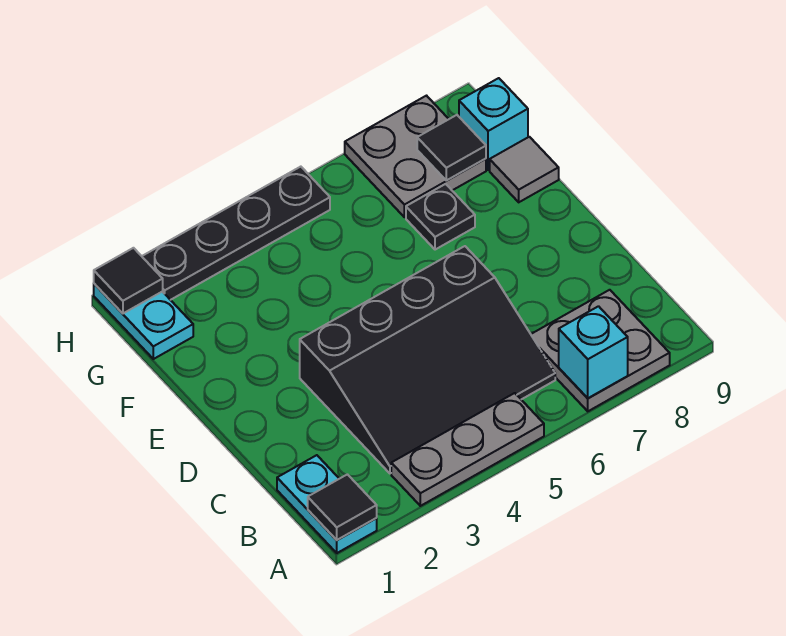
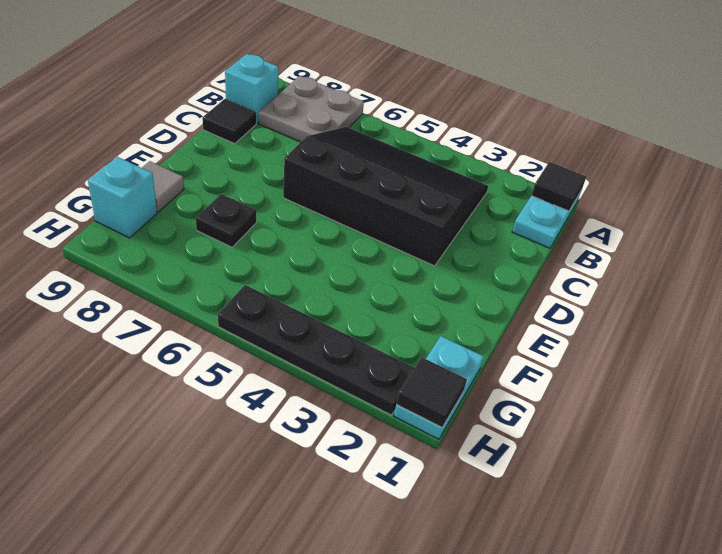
grey 1x3 plate [391,393,544,506] -> none
cyan 1x1 brick [559,306,628,398] -> cyan 1x1 brick moved to [225,54,278,123]
grey 2x2 plate [345,96,486,217] -> none
black 1x1 tile [417,115,486,181] -> black 1x1 tile moved to [202,99,256,144]

